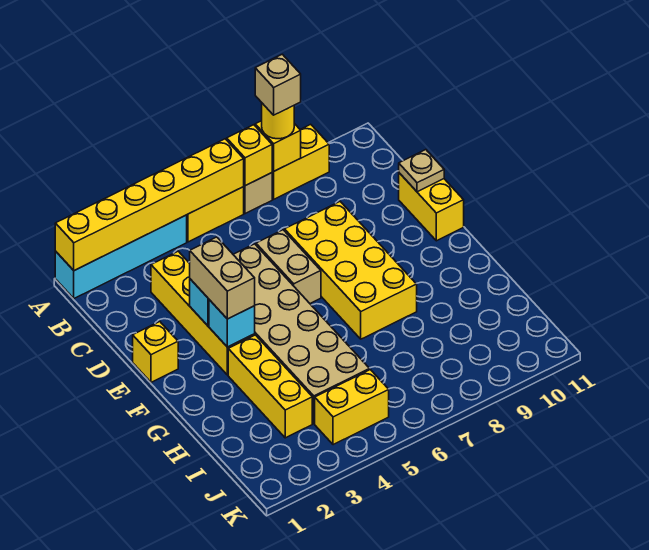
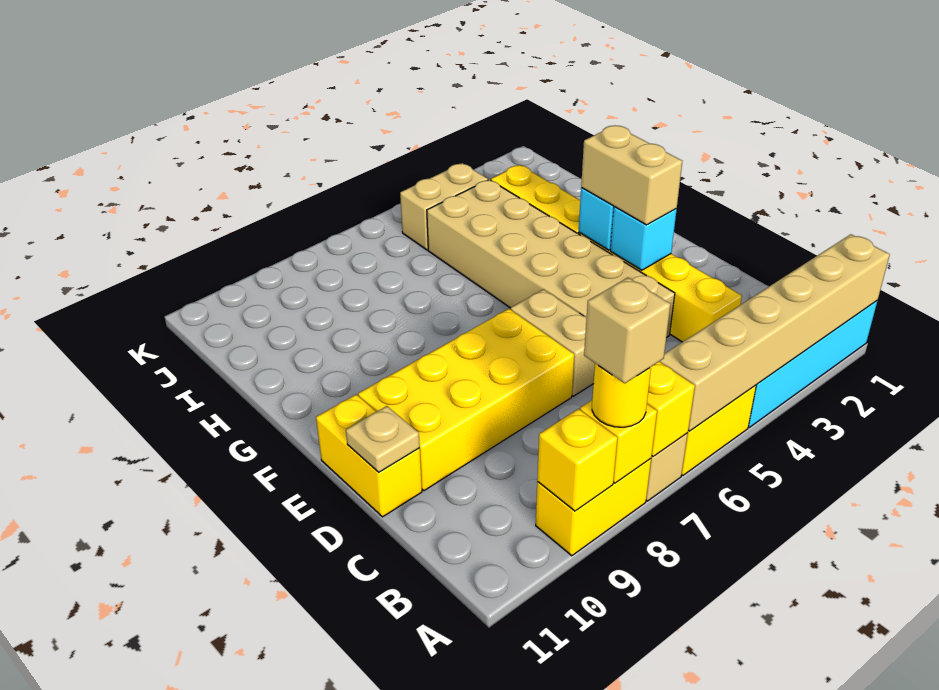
yellow 1x6 brick [55,139,244,271] -> tan 1x6 brick [660,234,890,431]
yellow 2x4 brick [285,202,417,339] -> yellow 2x4 brick turned to [358,309,574,491]
yellow 1x1 brick [133,322,178,382] -> yellow 1x1 brick moved to [537,409,618,511]
yellow 1x2 brick [315,370,389,445] -> tan 1x2 brick [400,163,488,250]

